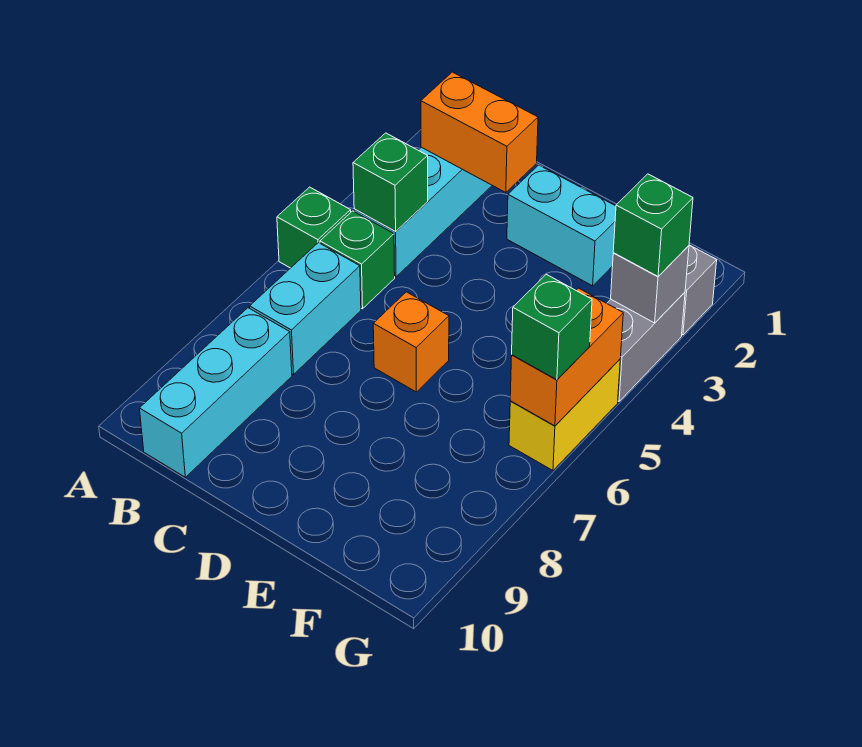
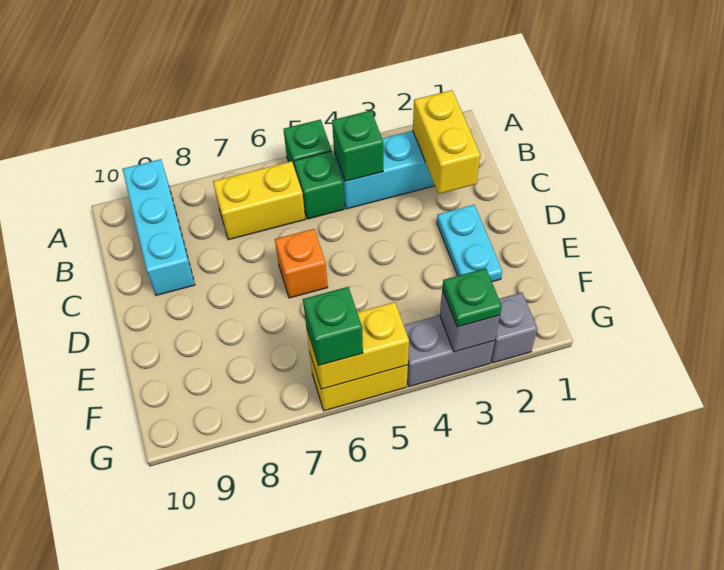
orange 1x2 brick [421,72,538,193] -> yellow 1x2 brick [413,90,480,194]
cyan 1x2 brick [250,243,361,374] -> yellow 1x2 brick [213,161,305,240]
cyan 1x3 brick [139,308,292,477] -> cyan 1x3 brick turned to [122,159,195,295]
cyan 1x2 brick [507,165,616,286] -> cyan 1x2 plate [437,205,502,282]
green 1x1 brick [613,174,693,276] -> green 1x1 plate [442,268,502,327]
orange 1x2 brick [510,288,623,426] -> yellow 1x2 brick [306,302,409,389]

